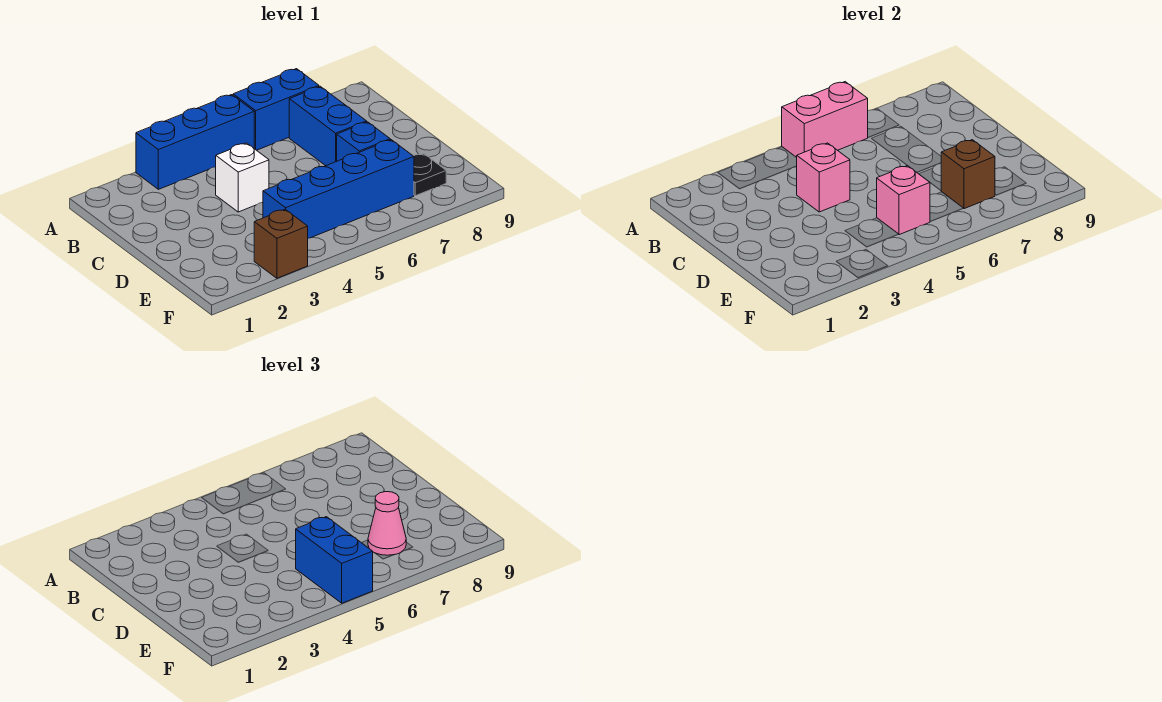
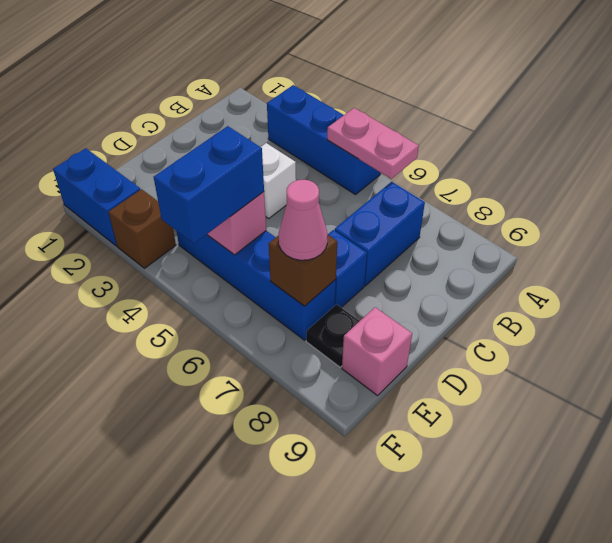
pink 1x2 brick [782,82,868,157] -> pink 1x2 plate [327,108,419,179]
blue 1x2 brick [233,69,319,150] -> blue 1x2 brick moved to [53,148,140,246]
pink 1x1 brick [797,143,850,212] -> pink 1x1 brick moved to [342,307,412,396]

